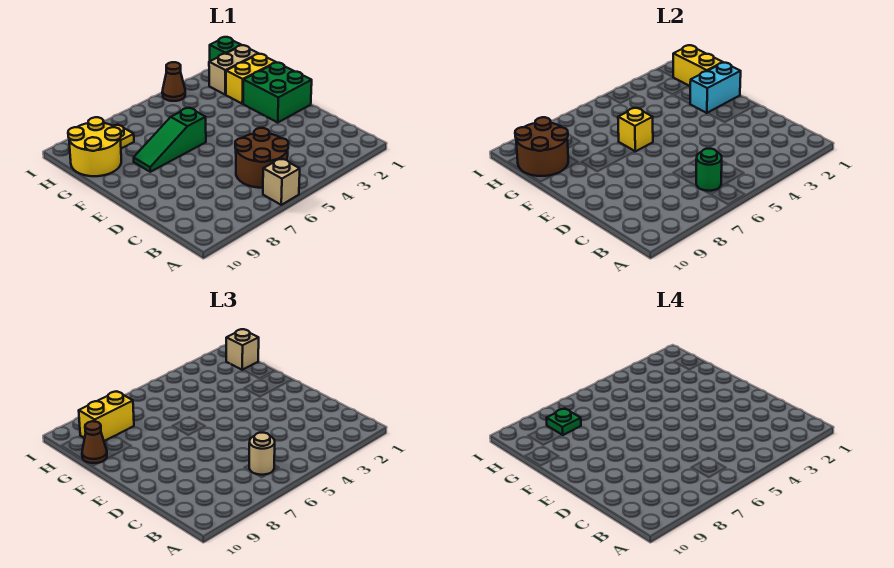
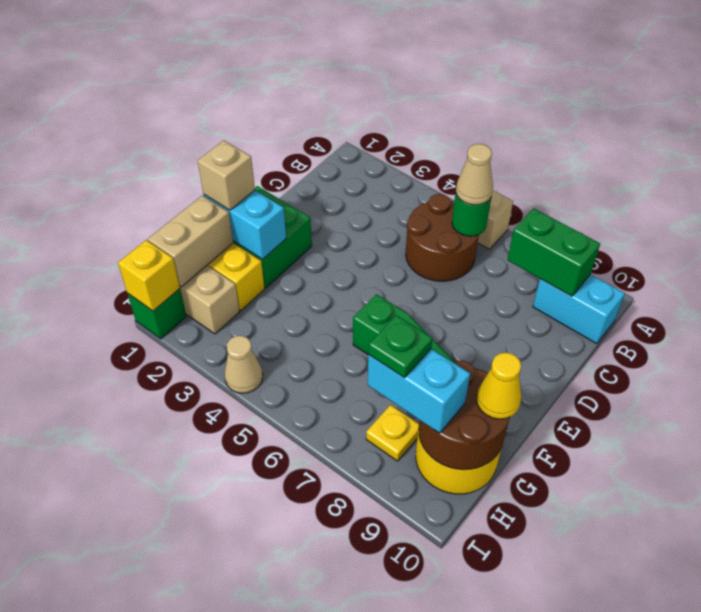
tan 1x1 round brick [249,433,275,475] -> tan 1x1 cone [456,144,493,205]
none -> green 1x2 brick [507,208,600,296]
none -> cyan 1x2 brick [533,274,625,344]
yellow 1x1 brick [618,108,653,151] -> yellow 1x1 brick moved to [118,240,180,311]
yellow 1x2 brick [673,45,723,86] -> tan 1x2 brick [148,196,233,287]
brown 1x1 cone [82,421,107,463] -> yellow 1x1 cone [476,353,521,419]
tan 1x1 brick [226,329,259,370] -> tan 1x1 brick moved to [198,140,255,210]
yellow 1x2 brick [79,392,134,441] -> cyan 1x2 brick [368,349,470,433]
brown 1x1 cone [162,62,185,101] -> tan 1x1 cone [225,336,263,393]

